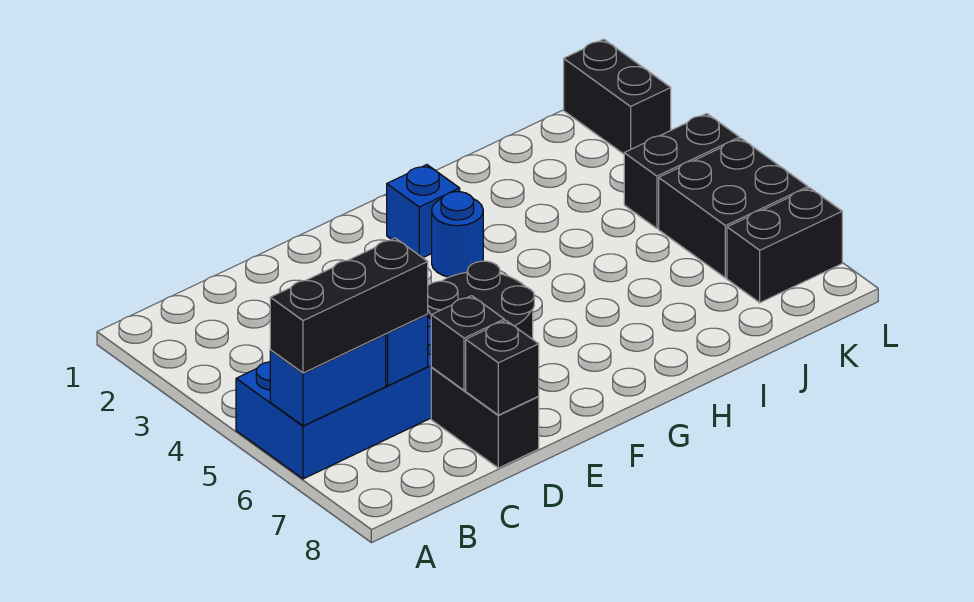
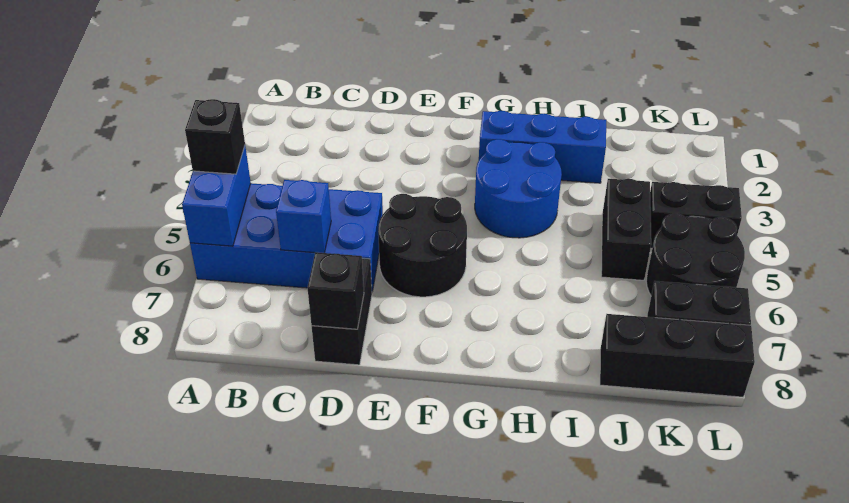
blue 1x2 brick [270,334,386,426] -> blue 1x2 brick turned to [182,146,251,246]
black 1x3 brick [270,238,428,373] -> black 1x3 brick moved to [600,314,755,397]
black 1x1 brick [431,296,504,390] -> black 1x1 brick moved to [185,99,245,174]
blue 1x1 brick [387,165,460,258] -> blue 1x3 brick [479,111,606,183]
blue 1x1 round brick [432,192,483,277] -> blue 2x2 round brick [475,139,562,238]
black 2x2 brick [659,138,808,278] -> black 2x2 round brick [646,214,745,295]
black 1x2 brick [564,39,671,154] -> black 1x2 brick moved to [601,179,651,280]

